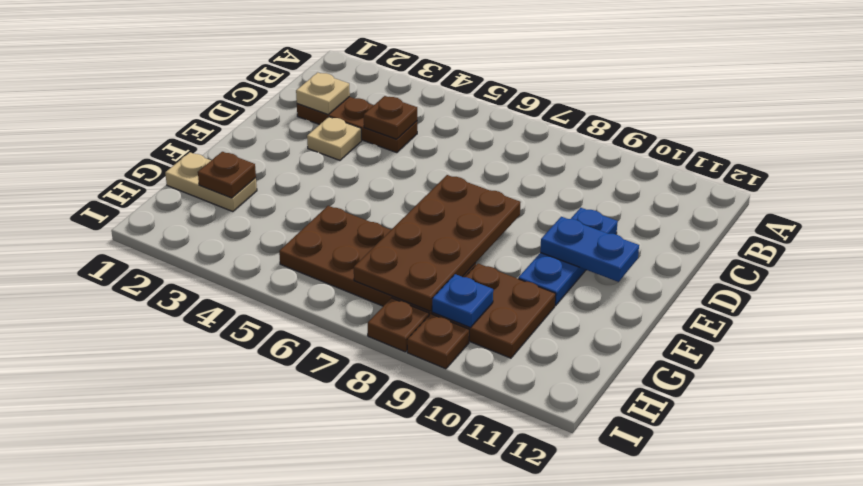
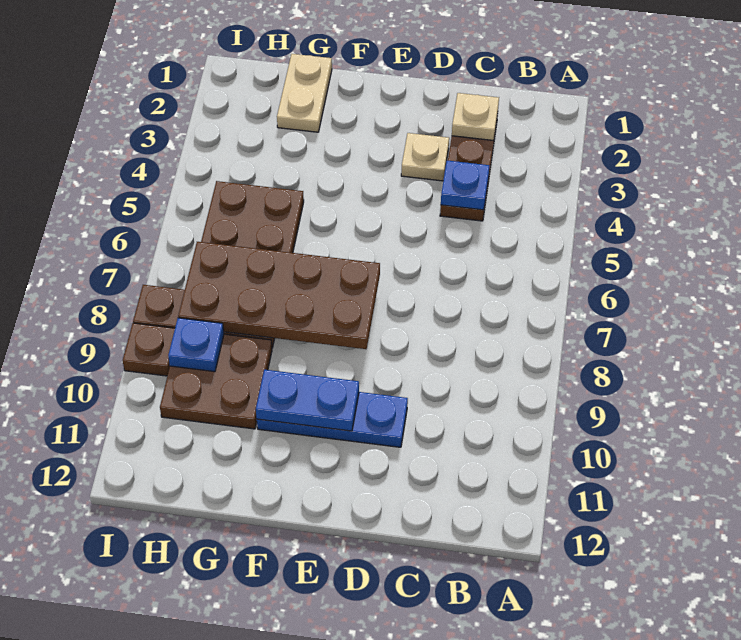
brown 1x1 plate [364,96,417,139] -> blue 1x1 plate [441,160,489,210]
blue 1x2 plate [540,217,639,282] -> blue 1x2 plate turned to [256,370,359,431]
brown 1x1 plate [198,152,256,198] -> none

